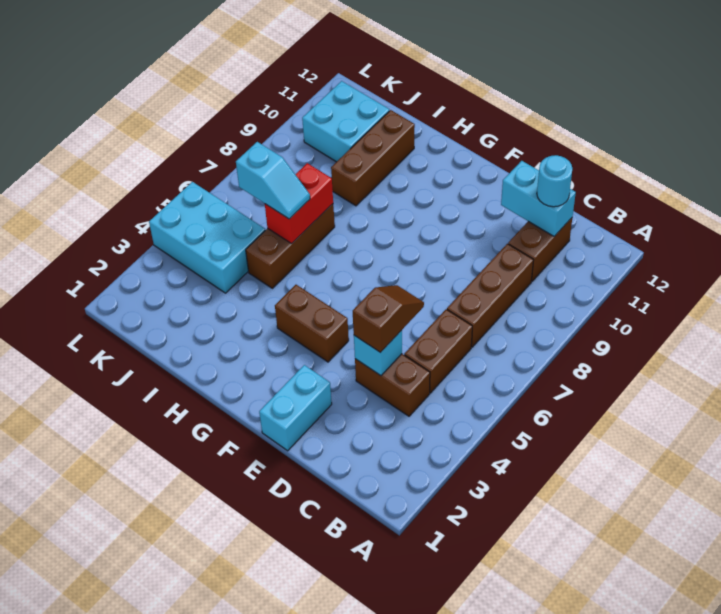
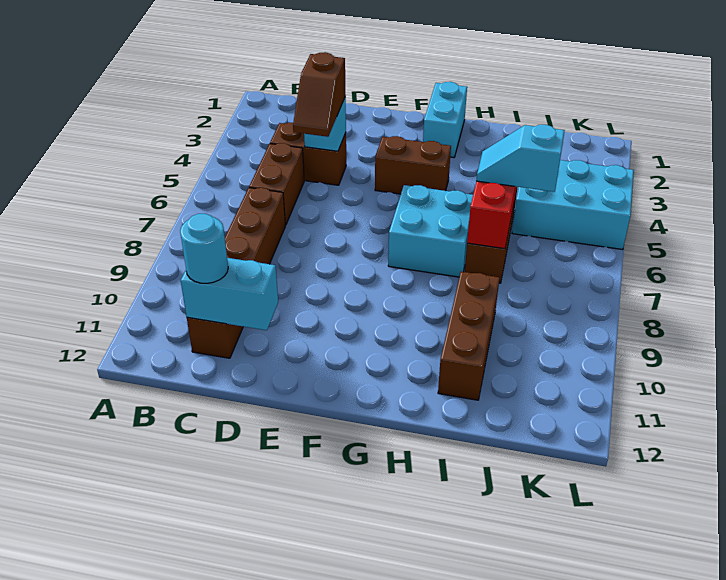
cyan 1x2 brick [259,365,332,451] -> cyan 1x2 brick moved to [423,82,467,158]
cyan 2x2 brick [302,81,389,162] -> cyan 2x2 brick moved to [388,185,473,277]

